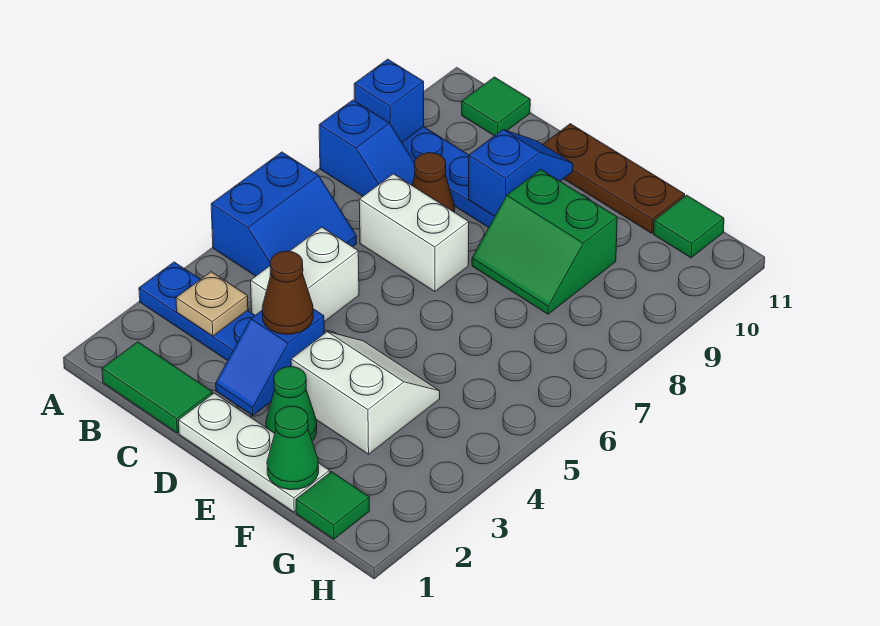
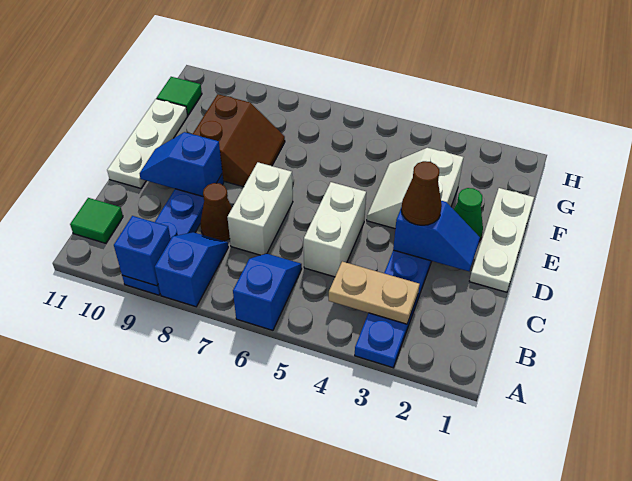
blue 2x2 slope [211,152,357,276] -> blue 1x2 slope [233,253,302,330]
green 1x2 tile [102,342,212,433] -> none
tan 1x1 plate [176,272,248,336] -> tan 1x2 plate [329,261,420,324]
white 1x2 brick [251,227,359,322] -> white 1x2 brick turned to [304,182,366,277]
brown 1x3 plate [543,124,685,233] -> white 1x3 plate [107,99,188,188]
green 2x2 slope [472,169,617,314] -> brown 2x2 slope [193,94,285,187]
green 1x1 cone [267,406,319,490] -> none
green 1x1 tile [296,472,370,539] -> none

